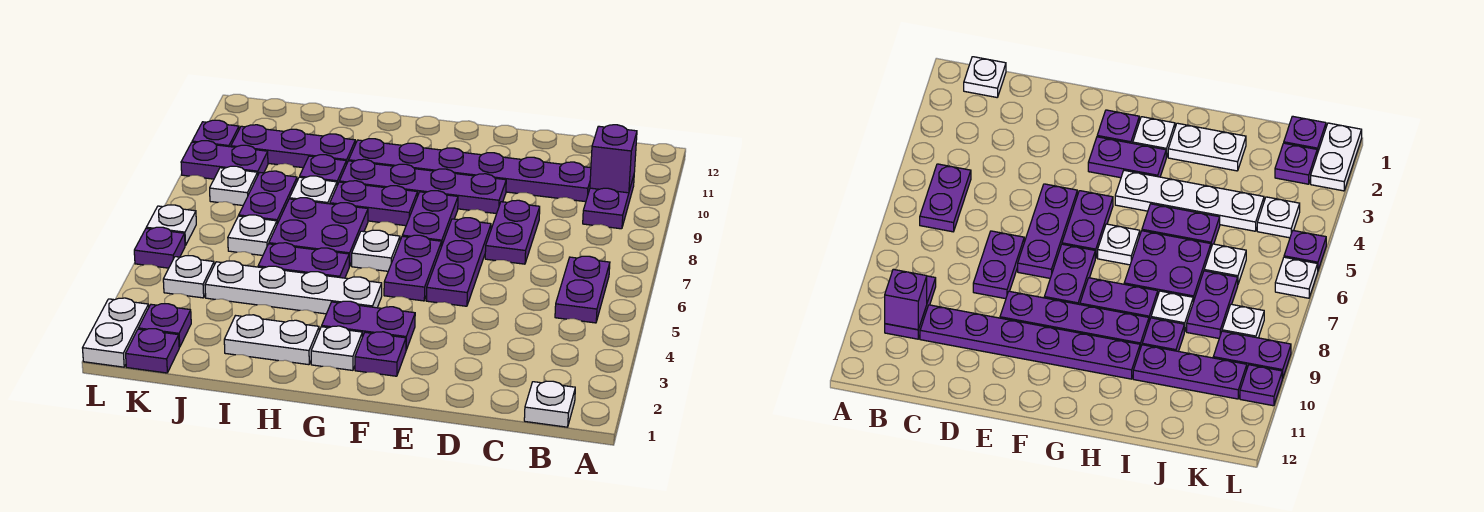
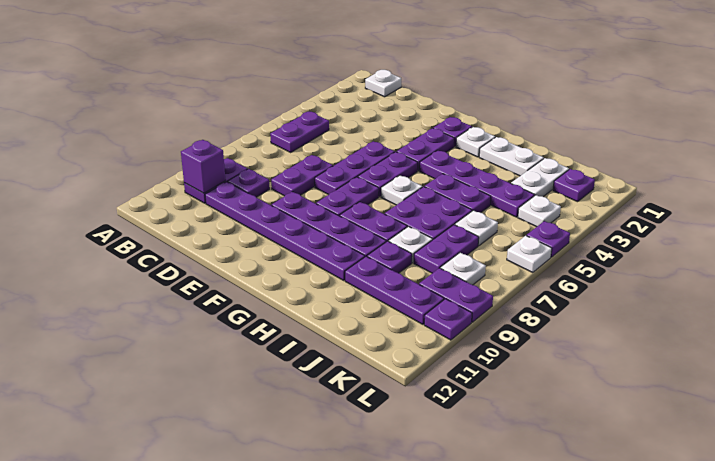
purple 1x2 plate [322,301,415,350] -> purple 1x2 plate turned to [397,128,454,171]
white 1x4 plate [205,261,382,314] -> purple 1x4 plate [419,150,534,217]
purple 1x1 plate [126,329,179,373] -> purple 1x1 plate moved to [228,169,270,197]
white 1x2 plate [83,298,149,367] -> white 1x2 plate moved to [511,158,569,197]

